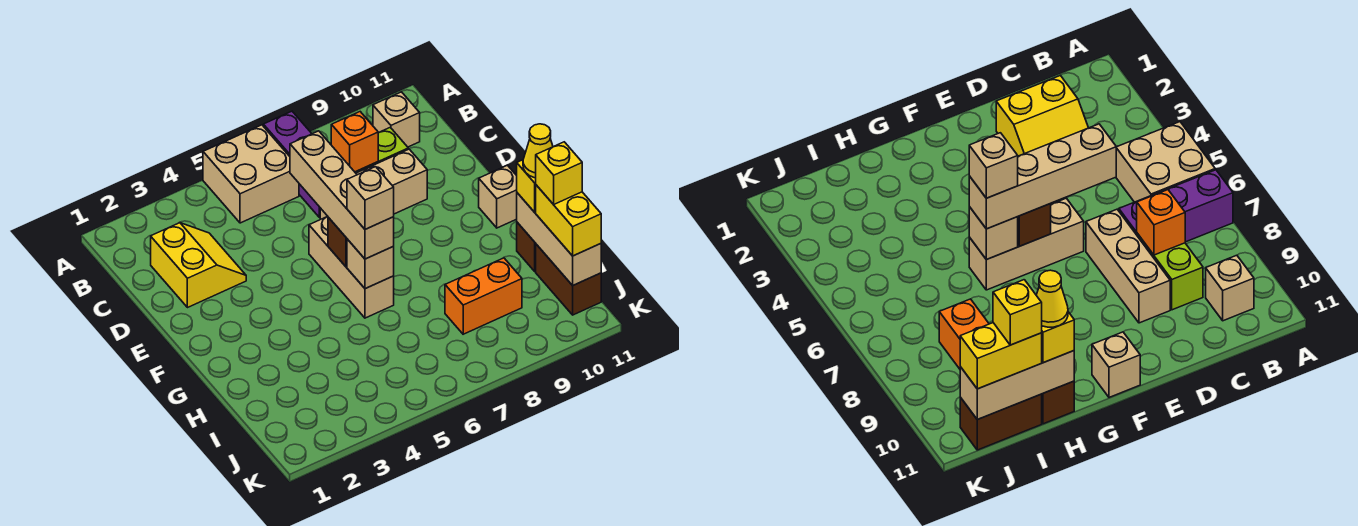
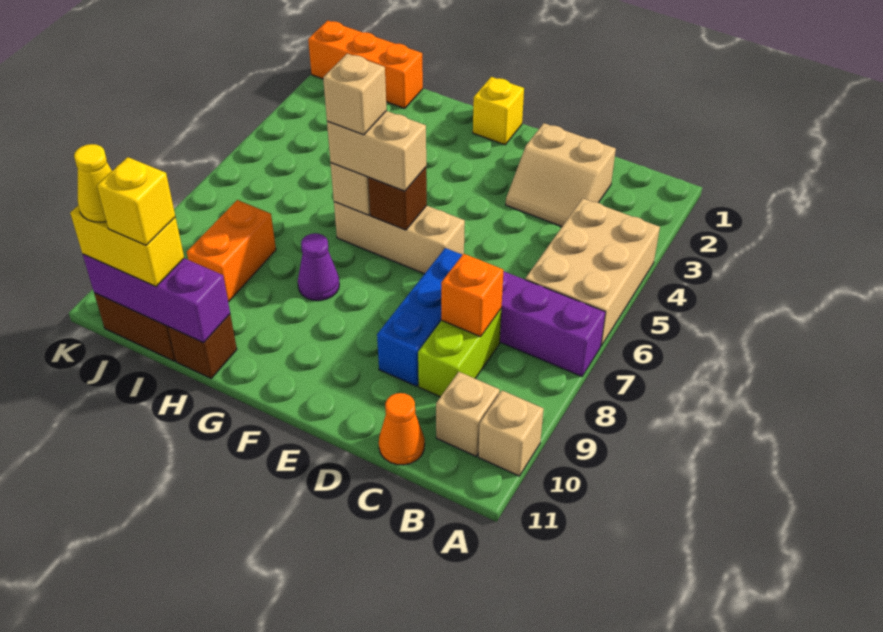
tan 2x2 brick [203,125,299,223] -> tan 2x3 brick [525,198,660,346]
yellow 2x2 slope [151,223,246,308] -> tan 2x2 slope [506,123,616,226]
none -> orange 1x1 cone [379,393,425,465]
tan 1x4 brick [290,131,394,259] -> tan 1x2 brick [327,111,426,191]
tan 1x3 brick [320,149,427,219] -> blue 1x3 brick [377,248,462,386]
tan 1x1 brick [479,165,517,228] -> tan 1x1 brick moved to [478,391,544,476]
none -> purple 1x1 cone [298,233,339,301]
tan 1x3 brick [517,193,601,286] -> purple 1x3 brick [83,254,230,343]
yellow 1x1 brick [517,160,536,212] -> yellow 1x1 brick moved to [473,77,524,145]
yellow 1x1 cone [523,124,553,178] -> yellow 1x1 cone moved to [74,144,112,222]
none -> orange 1x3 brick [308,20,423,109]

